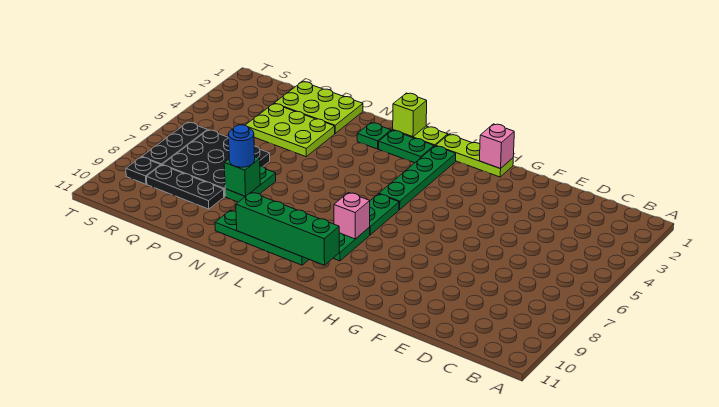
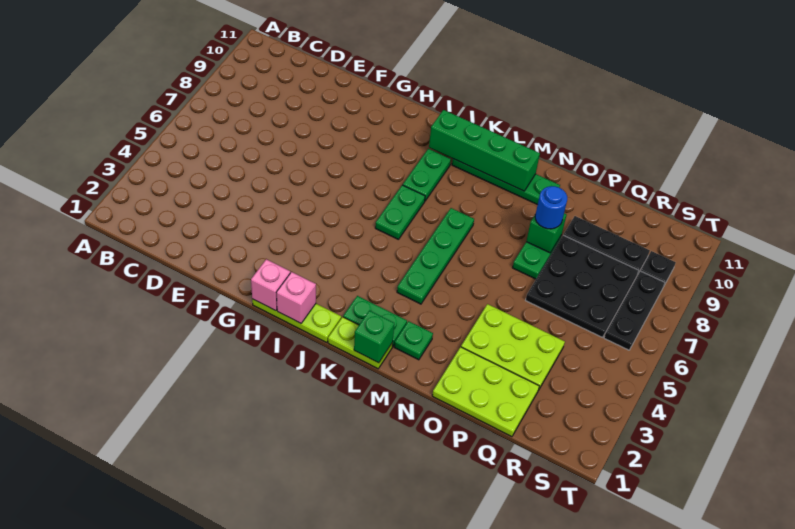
green 1x4 plate [379,146,456,210] -> green 1x4 plate moved to [397,208,474,304]
pink 1x1 brick [334,193,370,239] -> pink 1x1 brick moved to [276,272,316,323]
lime 1x1 brick [393,93,427,137] -> green 1x1 brick [354,311,394,363]

